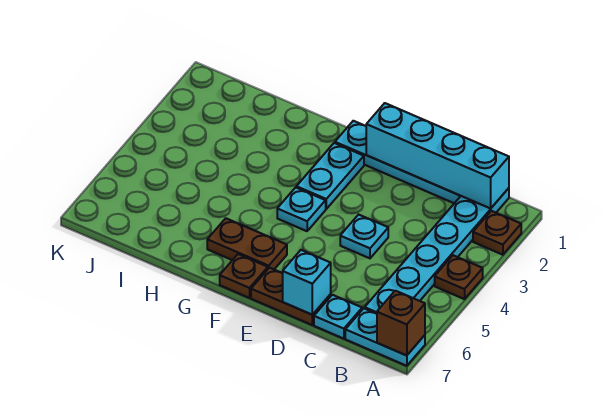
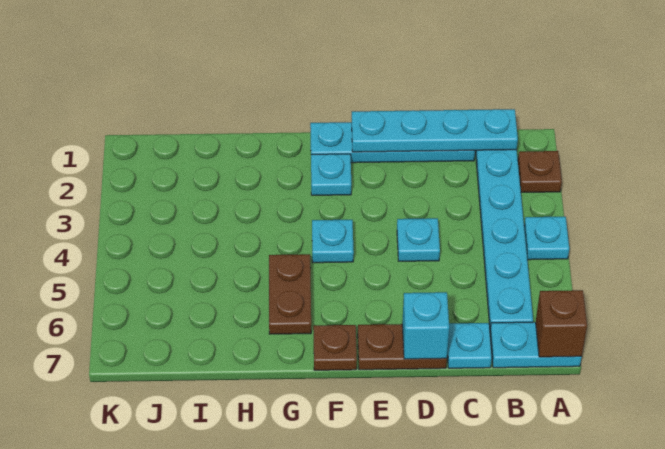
brown 1x1 plate [435,255,483,299] -> cyan 1x1 plate [524,217,569,260]
cyan 1x4 brick [366,103,509,208] -> cyan 1x4 plate [352,109,518,152]
cyan 1x2 plate [296,143,364,209] -> cyan 1x1 plate [311,154,351,195]
brown 1x2 plate [207,218,287,269] -> brown 1x2 plate turned to [269,254,311,334]

